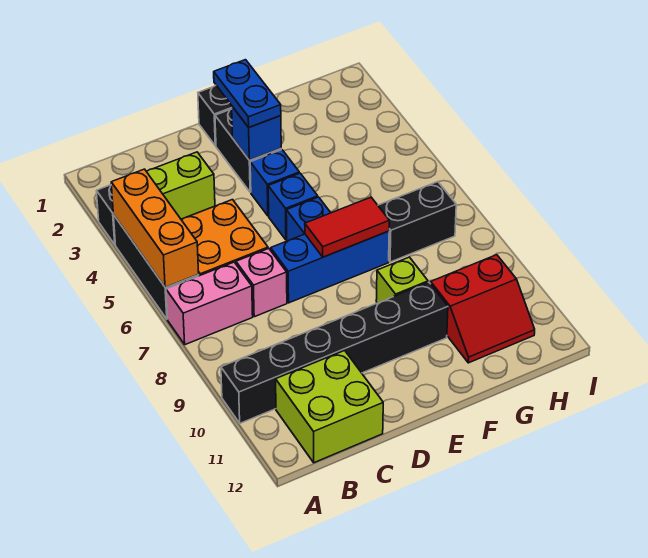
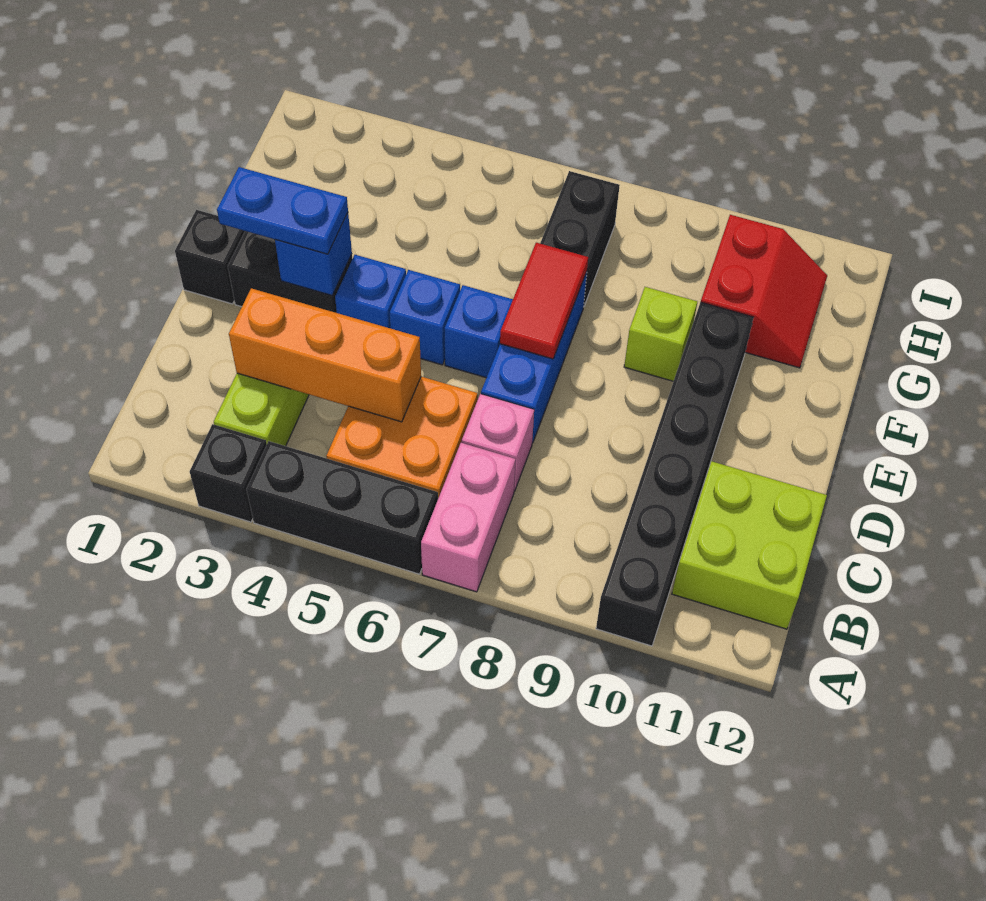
orange 1x3 brick [111,169,199,287] -> orange 1x3 brick moved to [229,288,421,422]

